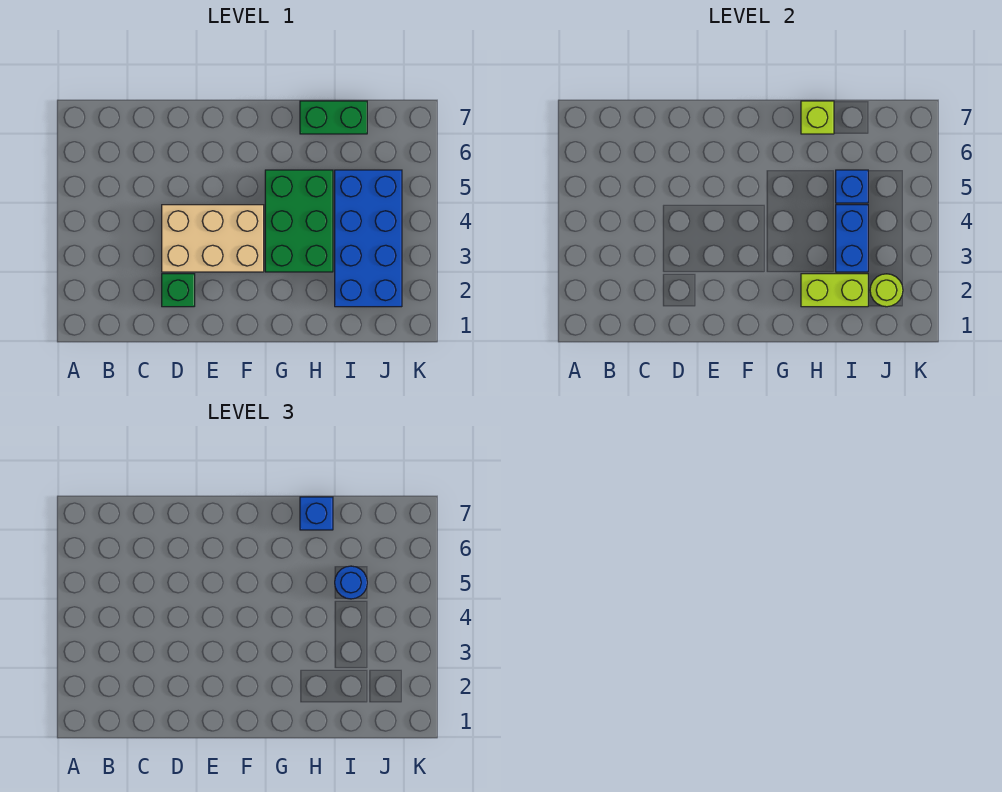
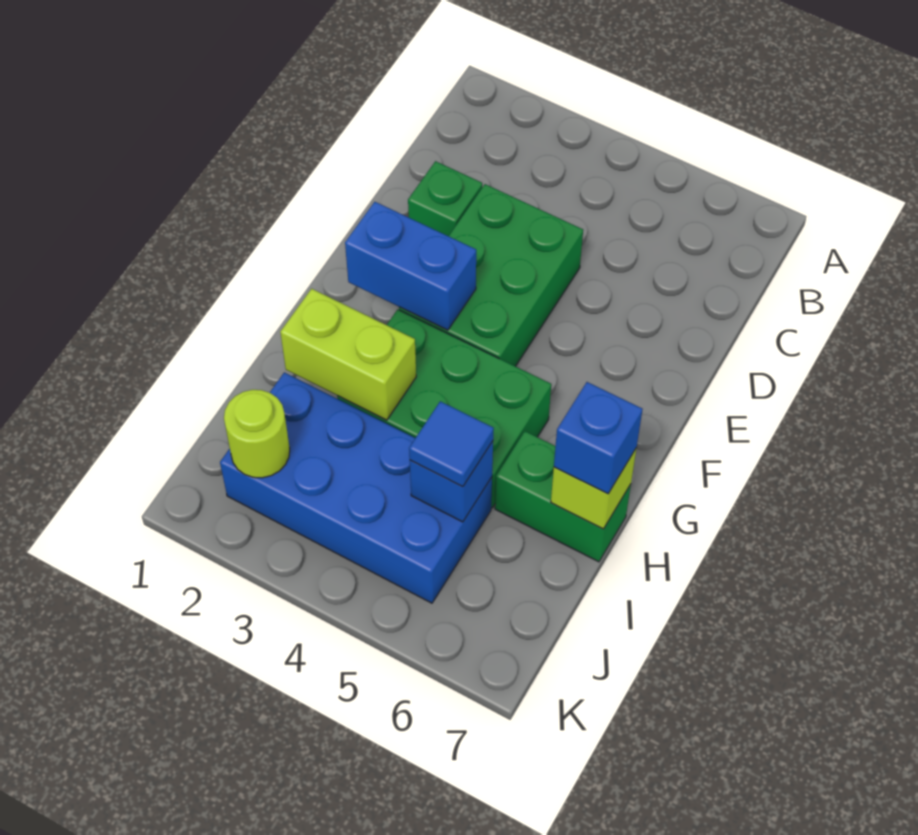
tan 2x3 brick [162,205,264,272] -> green 2x3 brick [399,184,583,366]
lime 1x2 brick [801,274,868,307] -> lime 1x2 brick turned to [280,289,416,420]
green 1x2 brick [300,101,367,134] -> green 1x2 brick turned to [495,431,631,562]
blue 1x2 brick [836,205,868,272] -> blue 1x2 brick moved to [345,202,476,330]
blue 1x1 round brick [335,566,367,599] -> blue 1x1 tile [409,401,494,487]

